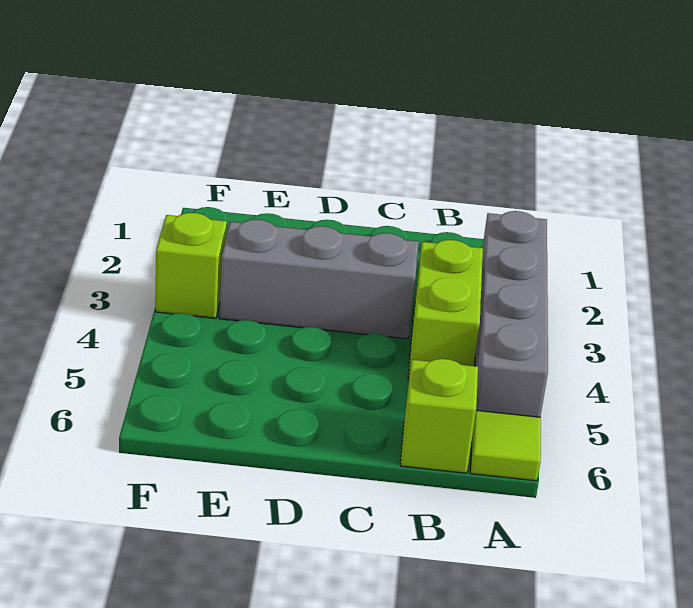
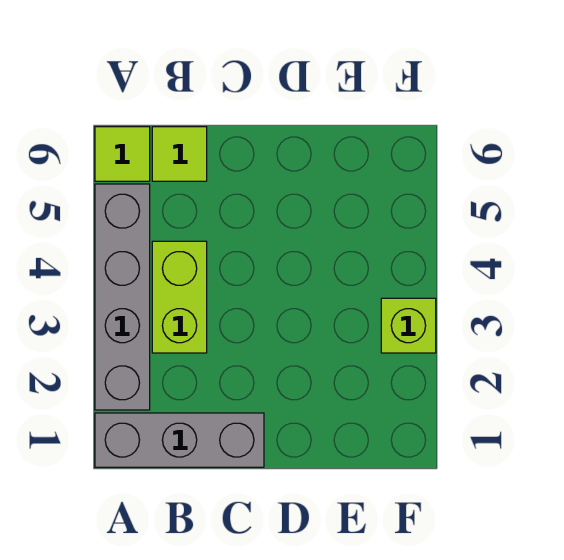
lime 1x1 brick [400,359,478,473] -> lime 1x1 tile [152,127,207,181]
grey 1x3 brick [219,219,419,339] -> grey 1x3 brick moved to [95,413,264,467]

